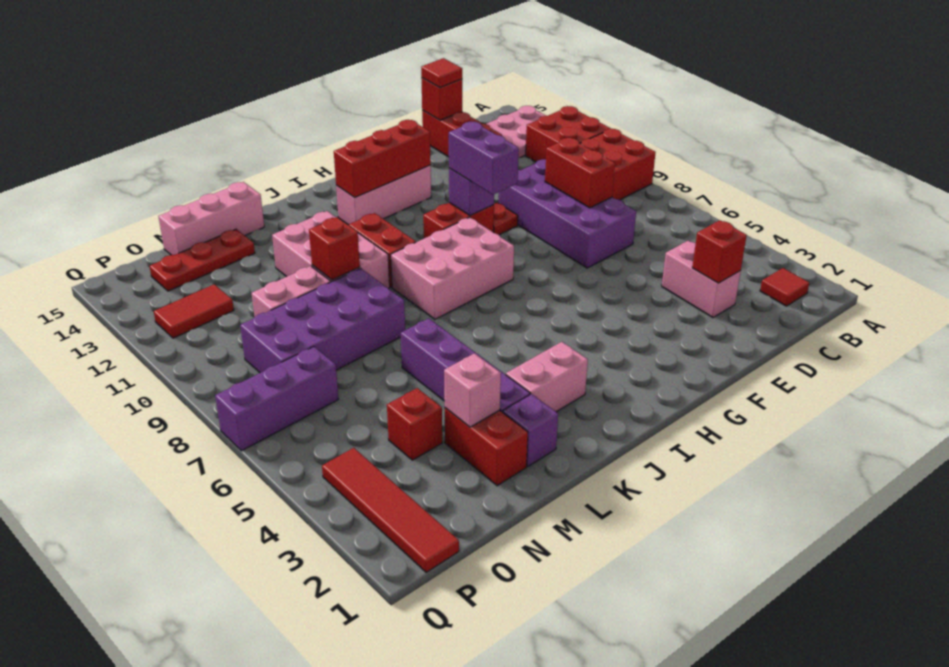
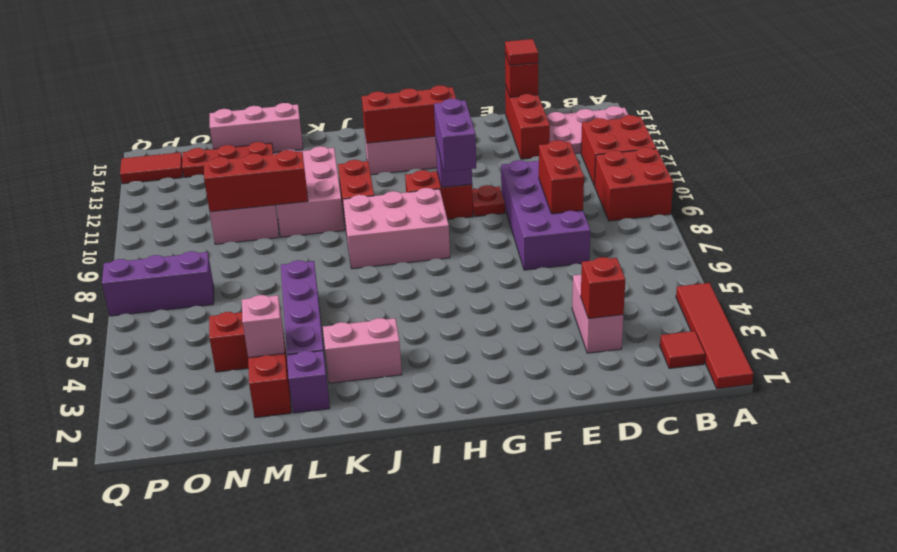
purple 2x4 brick [240,268,405,373] -> none
red 1x1 brick [309,217,360,280] -> red 1x3 brick [204,150,308,212]
red 1x2 tile [154,284,234,338] -> red 1x2 tile moved to [120,152,183,184]
red 1x4 tile [322,448,459,572] -> red 1x4 tile moved to [676,283,753,389]

